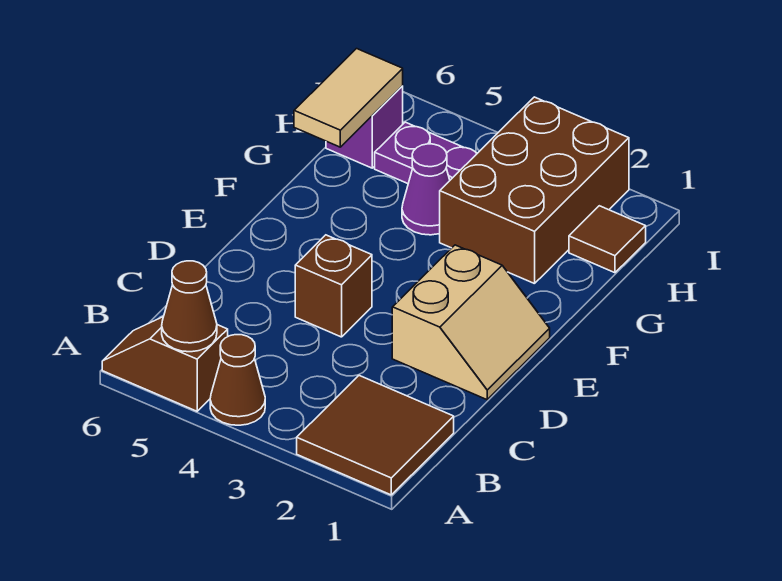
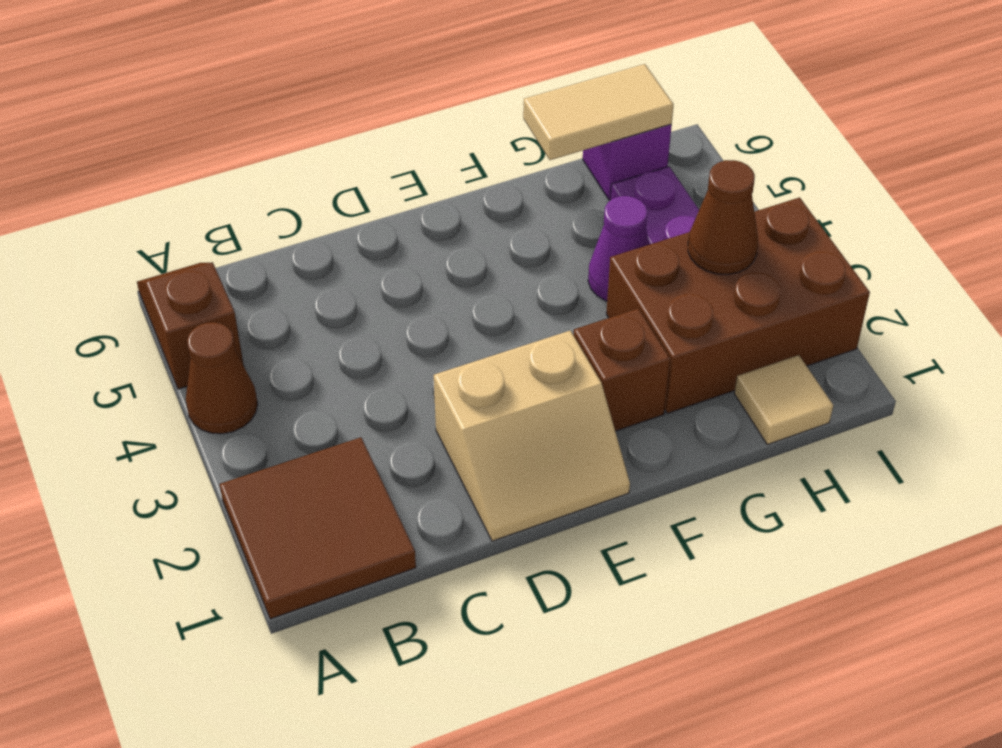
brown 1x1 cone [162,261,217,352] -> brown 1x1 cone moved to [688,160,758,275]
brown 1x1 brick [295,235,372,337] -> brown 1x1 brick moved to [574,309,670,431]
brown 1x1 tile [569,206,646,273] -> tan 1x1 tile [734,355,833,445]

